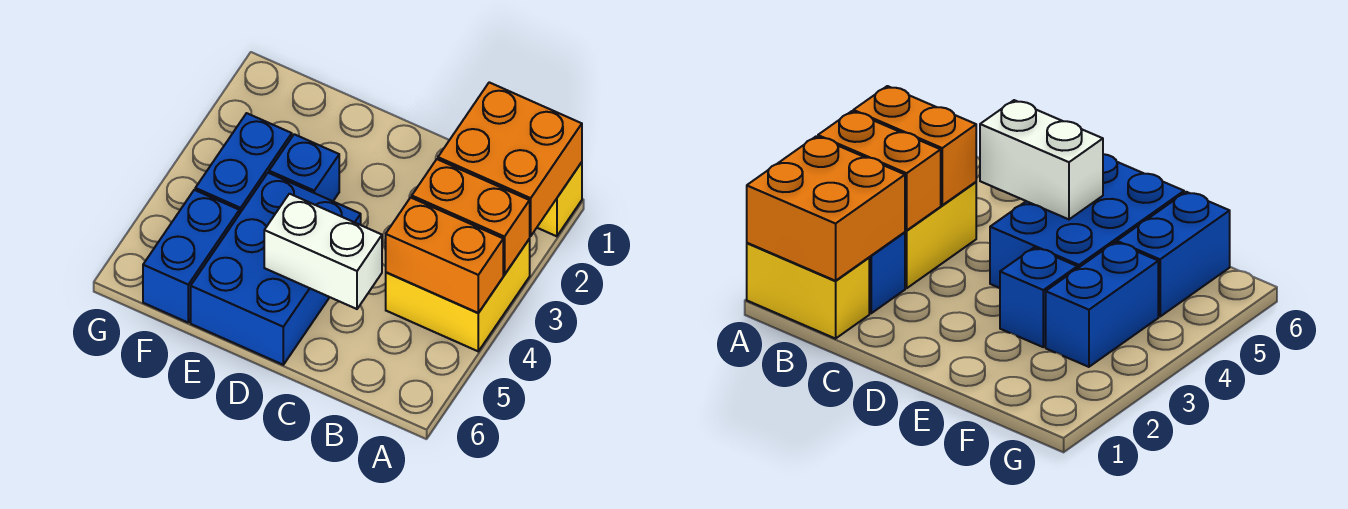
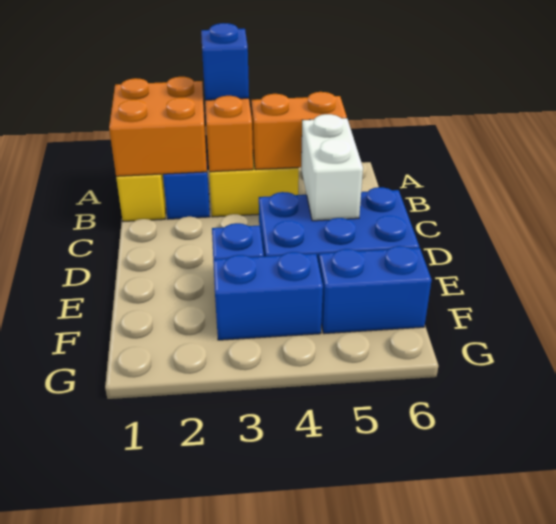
none -> blue 1x1 brick [201,23,249,100]
orange 1x2 brick [386,198,503,313] -> orange 1x2 brick turned to [251,92,347,170]

